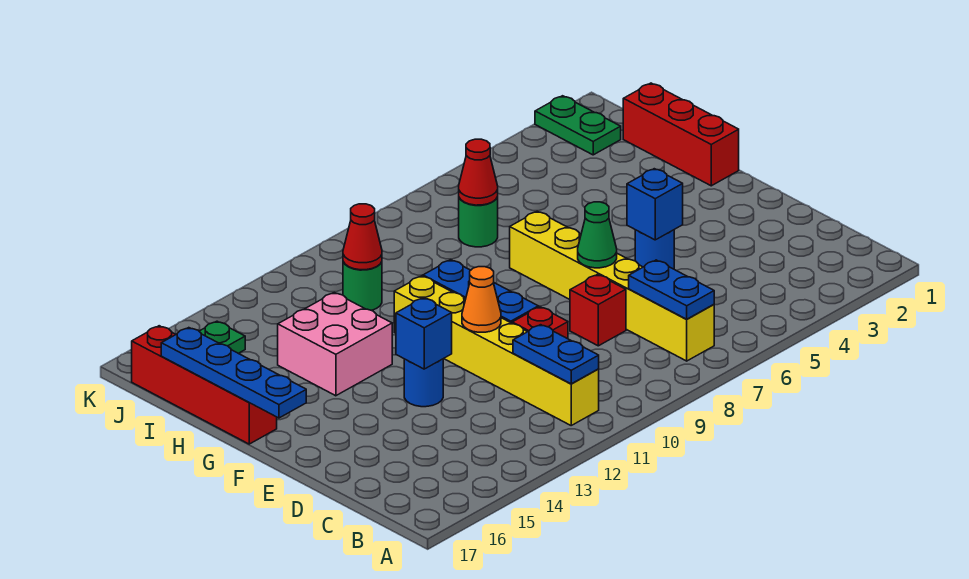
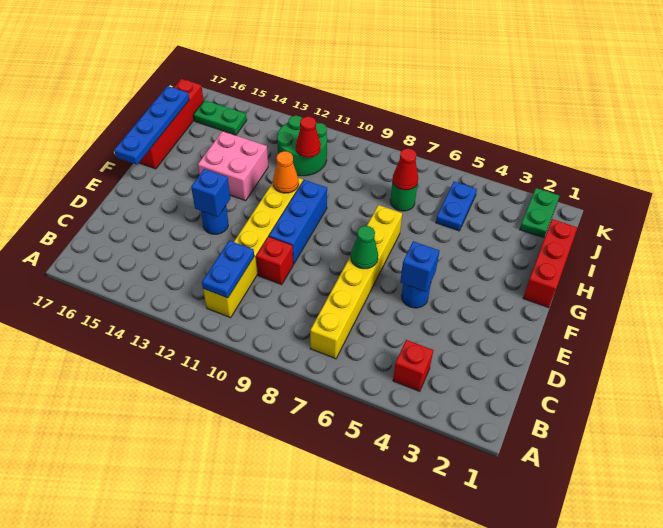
blue 1x2 plate [629,260,714,319] -> blue 1x2 plate moved to [436,182,477,231]
red 1x1 brick [570,275,626,346] -> red 1x1 brick moved to [393,340,433,391]
orange 1x1 cone [462,267,501,332] -> orange 1x1 cone moved to [273,151,299,193]
green 1x1 round brick [343,262,382,310] -> green 2x2 round brick [277,116,327,176]

